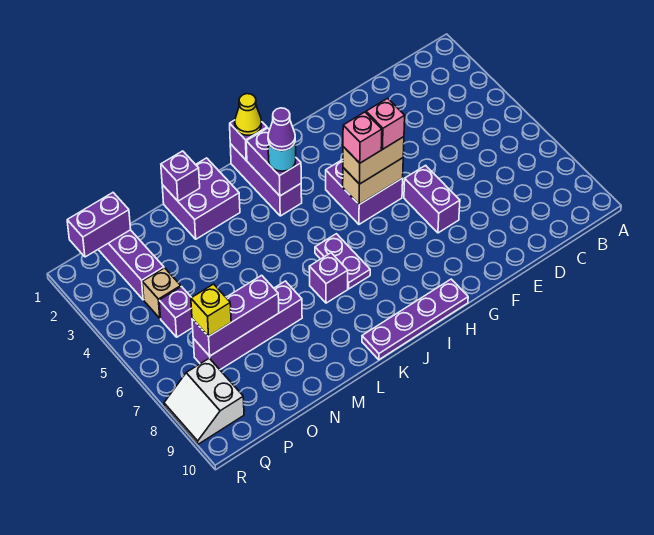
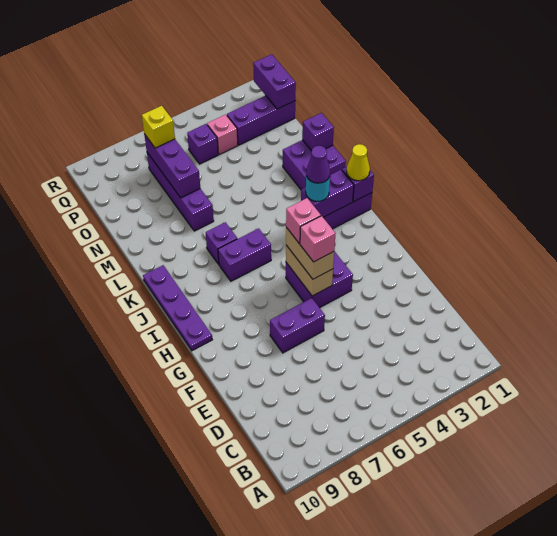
purple 1x2 plate [315,234,370,289] -> purple 1x2 brick [218,228,271,281]
tan 1x1 brick [143,268,181,318] -> pink 1x1 brick [207,115,238,155]
white 2x2 slope [164,358,244,444] -> none

